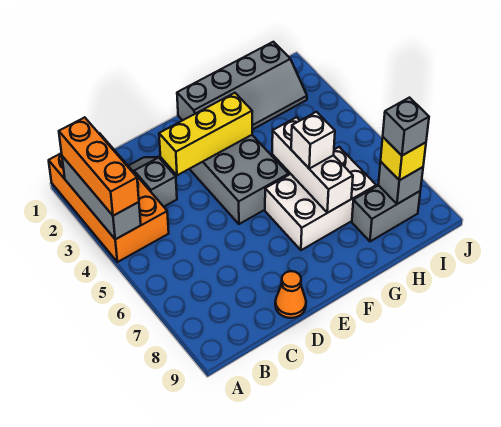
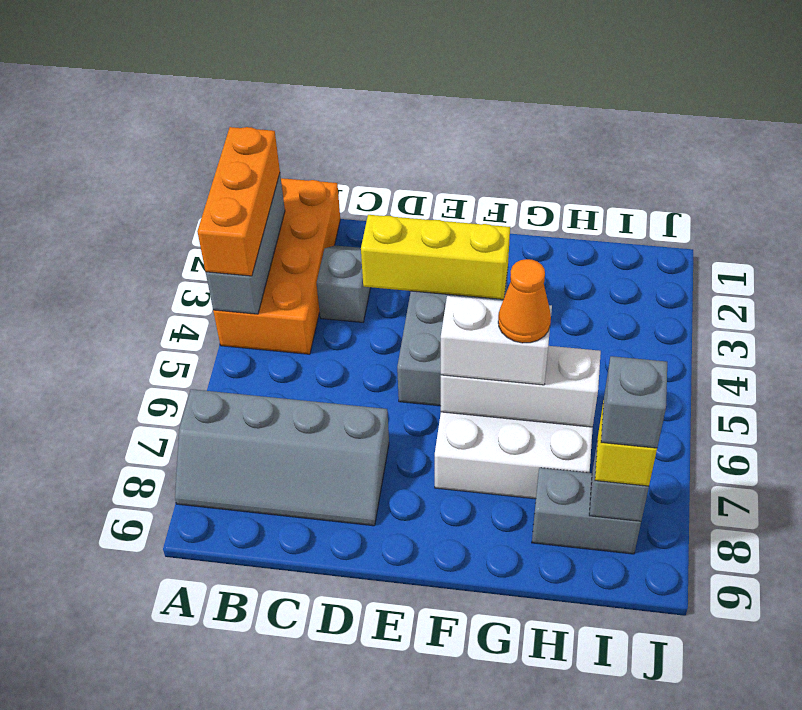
orange 1x1 cone [275,271,306,318] -> orange 1x1 cone moved to [498,259,551,343]
grey 2x4 slope [177,42,307,130] -> grey 2x4 slope moved to [175,389,389,526]
white 1x3 brick [272,117,353,213] -> white 1x3 brick turned to [441,346,601,427]
white 1x1 brick [291,112,335,169] -> white 1x2 brick [441,296,552,385]

